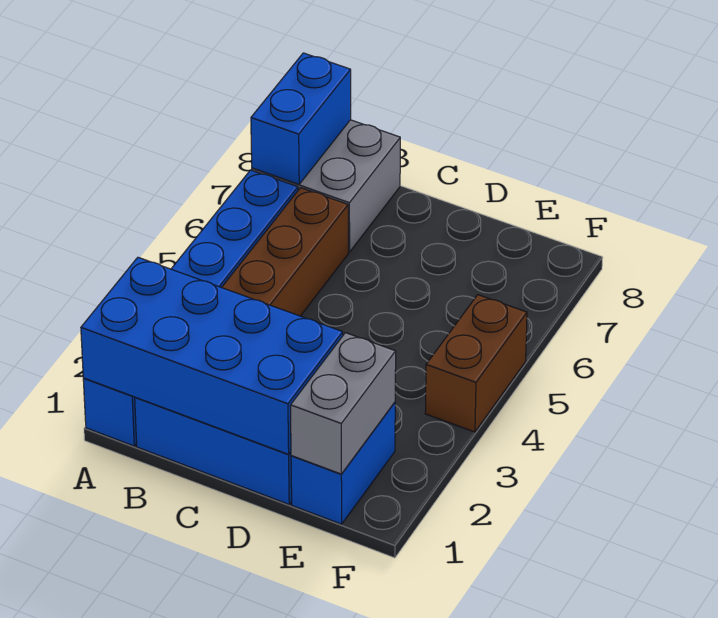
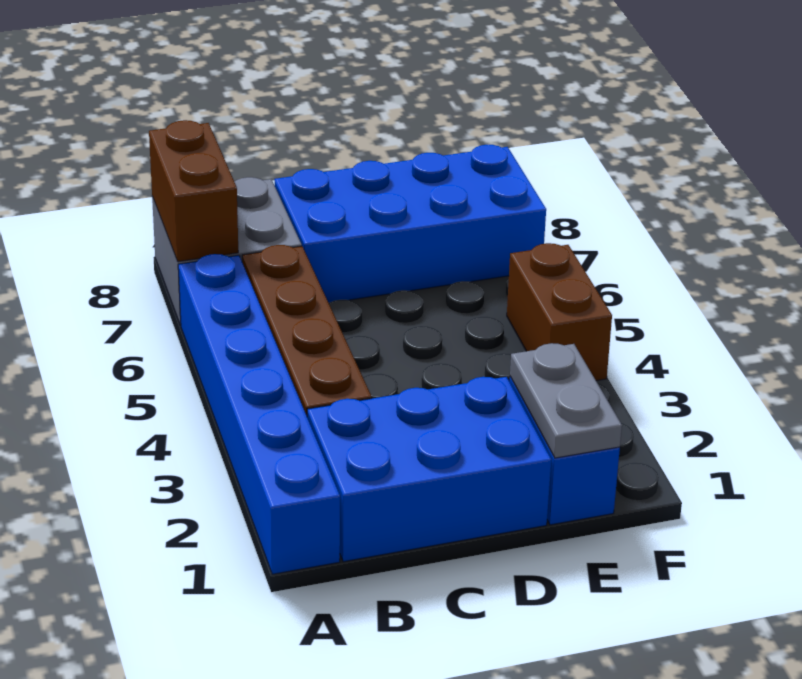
blue 2x4 brick [81,257,343,454] -> blue 2x4 brick moved to [274,145,546,303]
blue 1x2 brick [251,53,351,184] -> brown 1x2 brick [149,120,238,262]
grey 1x2 brick [290,333,396,474] -> grey 1x2 plate [510,343,622,458]

